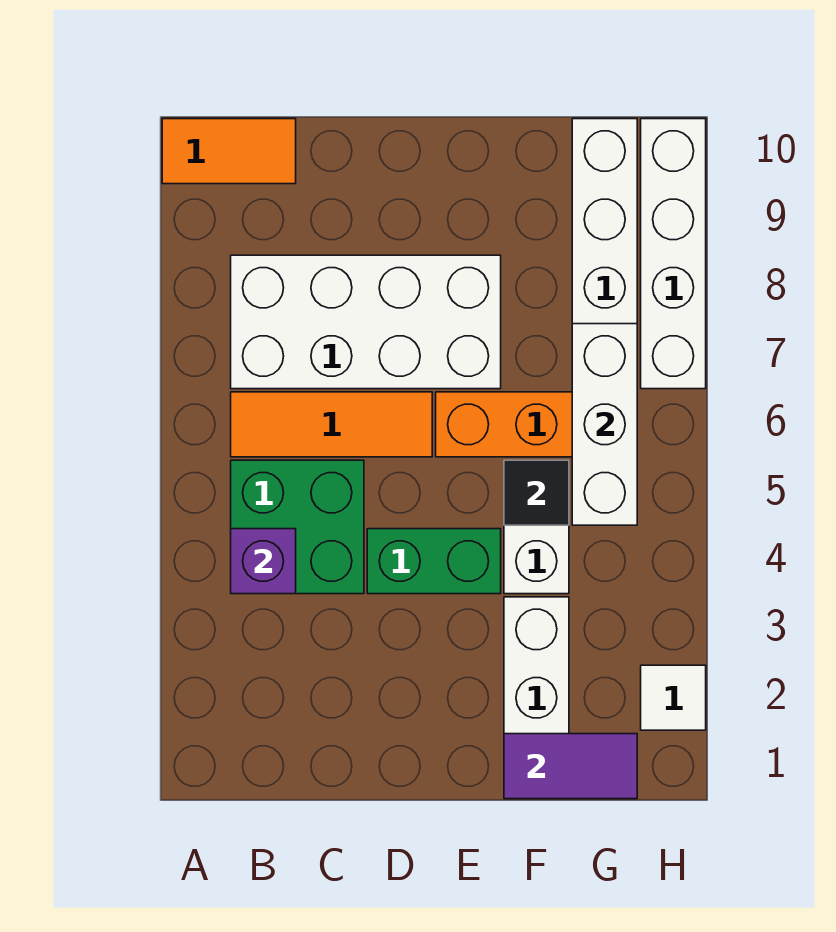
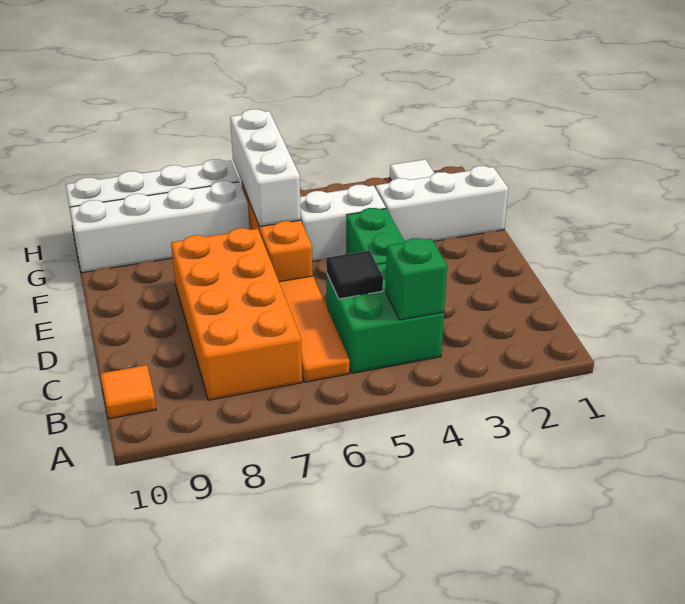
orange 1x2 tile [162,119,296,184] -> orange 1x1 tile [100,365,156,419]
purple 1x1 brick [231,529,296,594] -> green 1x1 brick [386,238,447,320]
white 2x4 brick [231,255,501,389] -> orange 2x4 brick [171,228,302,400]
purple 1x2 tile [504,734,637,799] -> none
black 1x1 tile [504,460,569,525] -> black 1x1 tile moved to [326,251,383,299]
white 1x3 brick [572,324,637,525] -> white 1x3 brick turned to [230,109,301,227]

